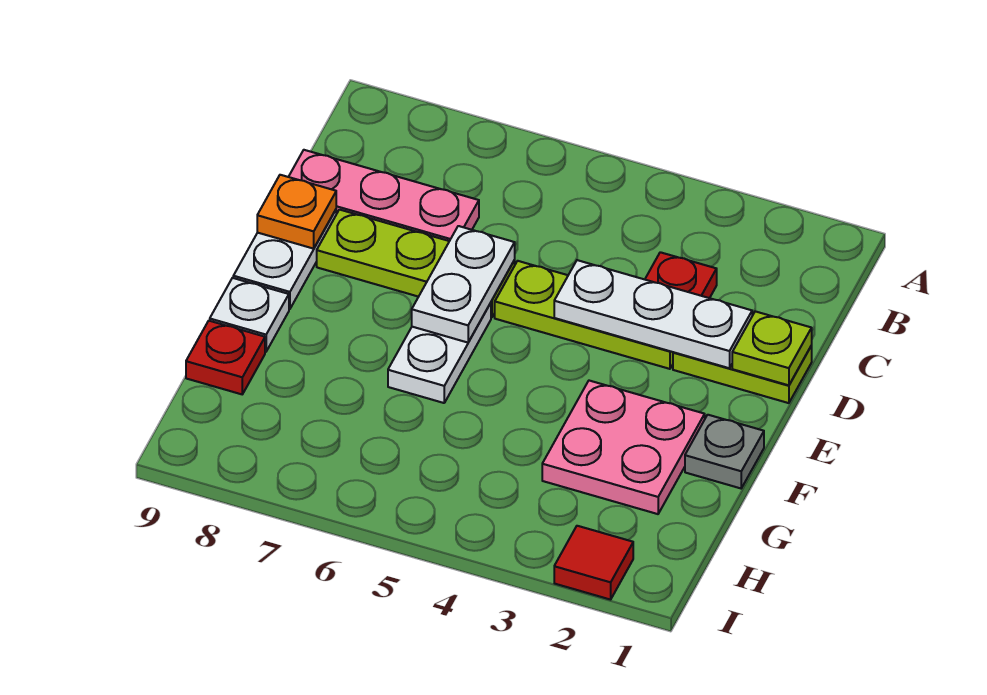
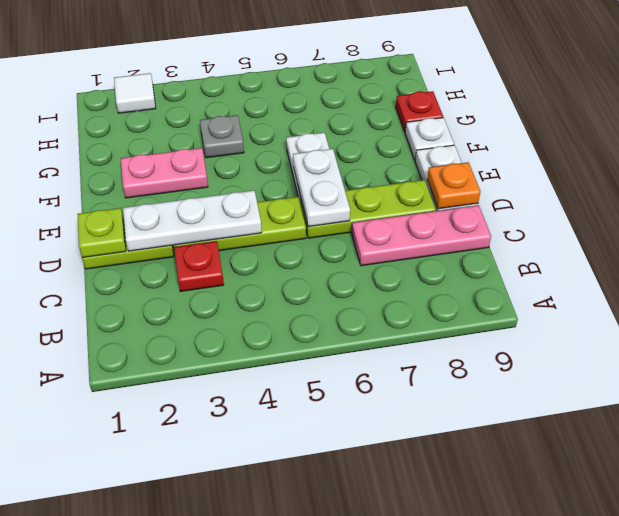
grey 1x1 plate [685,415,764,488] -> grey 1x1 plate moved to [200,115,244,158]
pink 2x2 plate [542,381,705,514] -> pink 1x2 plate [121,148,208,198]
red 1x1 tile [554,526,633,600] -> white 1x1 tile [114,73,156,113]

